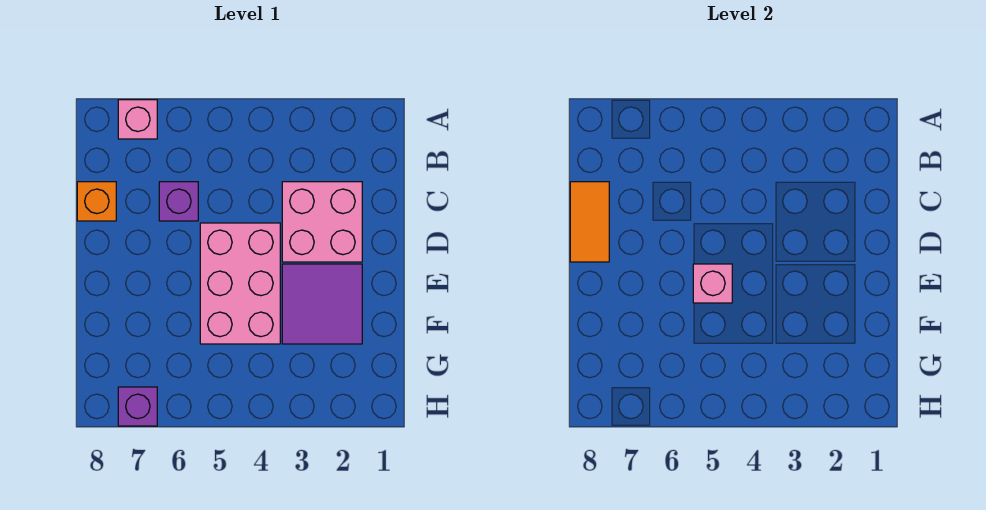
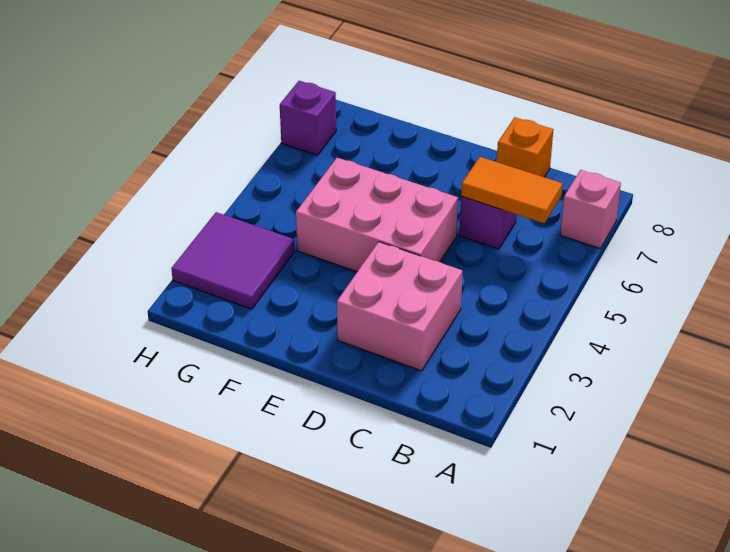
orange 1x2 tile [570,182,609,262] -> orange 1x2 tile moved to [461,157,563,223]
purple 2x2 tile [282,264,362,344] -> purple 2x2 tile moved to [171,212,294,309]
pink 1x1 brick [693,264,732,303] -> none

